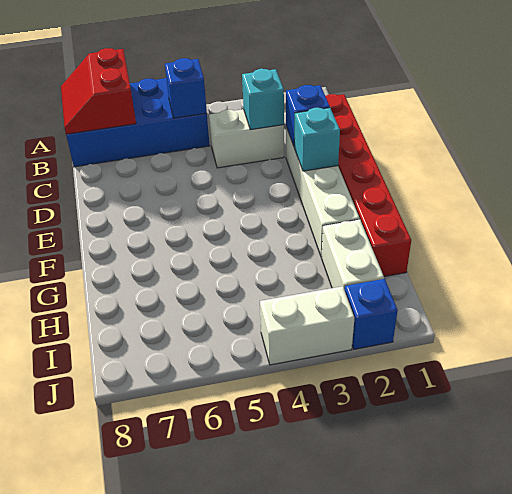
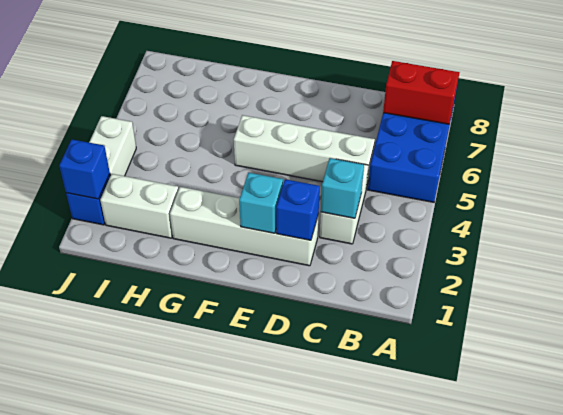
blue 1x1 brick [165,58,207,118] -> blue 1x1 brick moved to [59,139,110,199]
red 1x6 brick [325,94,411,277] -> none
none -> white 1x4 brick [234,115,375,188]

